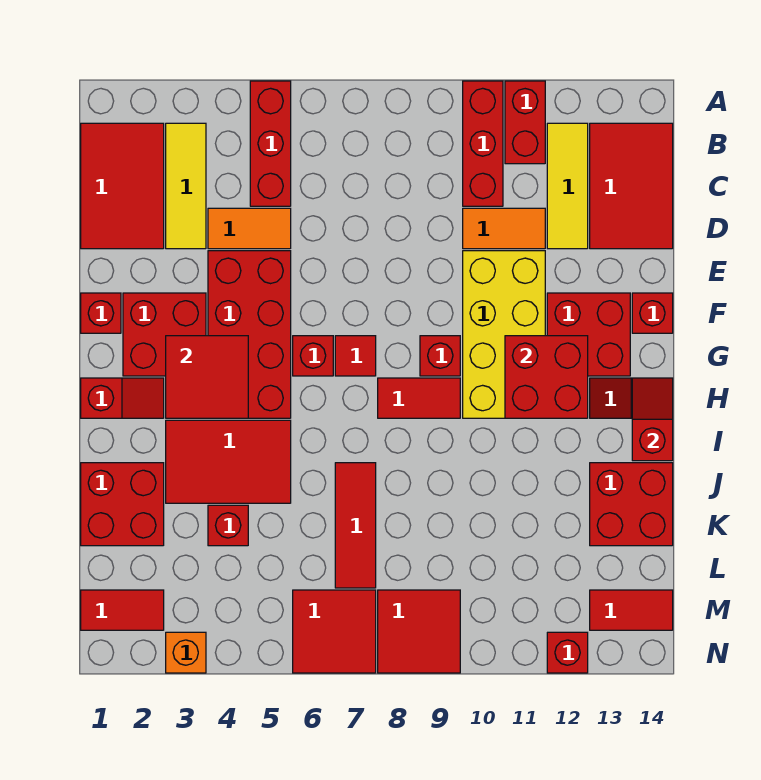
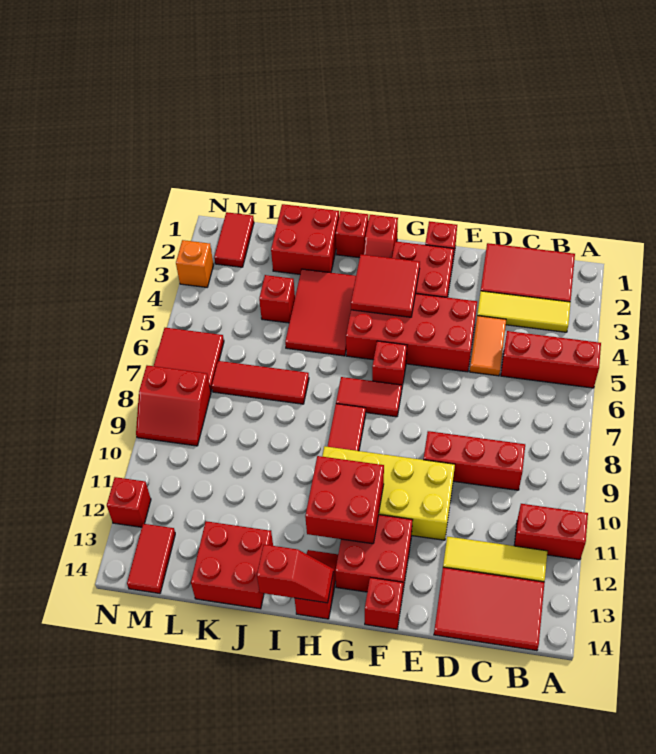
red 1x3 brick [463,81,503,206] -> red 1x3 brick moved to [423,431,525,490]
orange 1x2 tile [463,208,545,249] -> none
red 1x1 tile [335,336,376,376] -> red 1x2 tile [336,377,402,417]
red 1x1 brick [420,336,460,376] -> red 1x1 brick moved to [336,211,368,258]
red 2x2 tile [378,590,460,673] -> red 2x2 slope [136,365,211,446]

